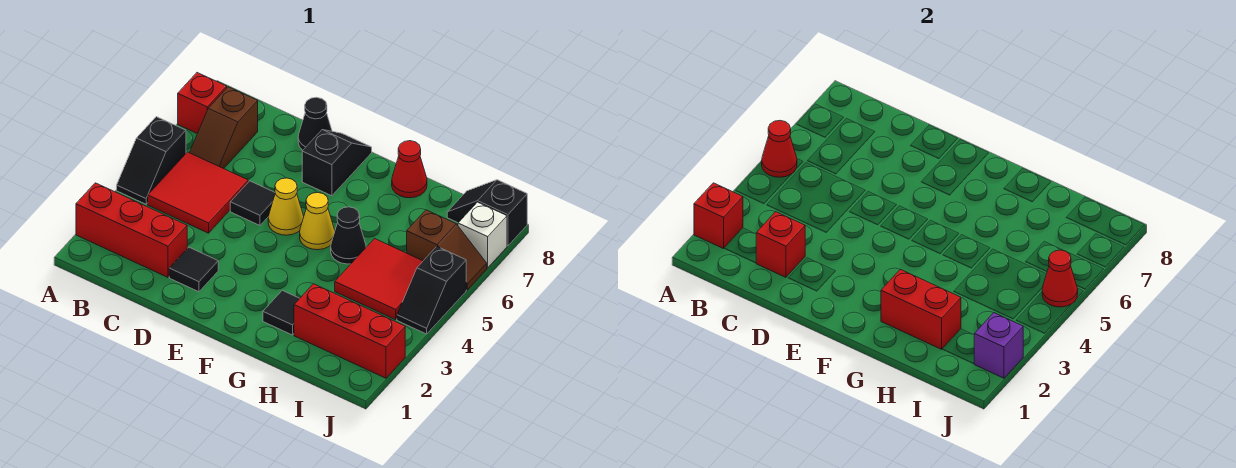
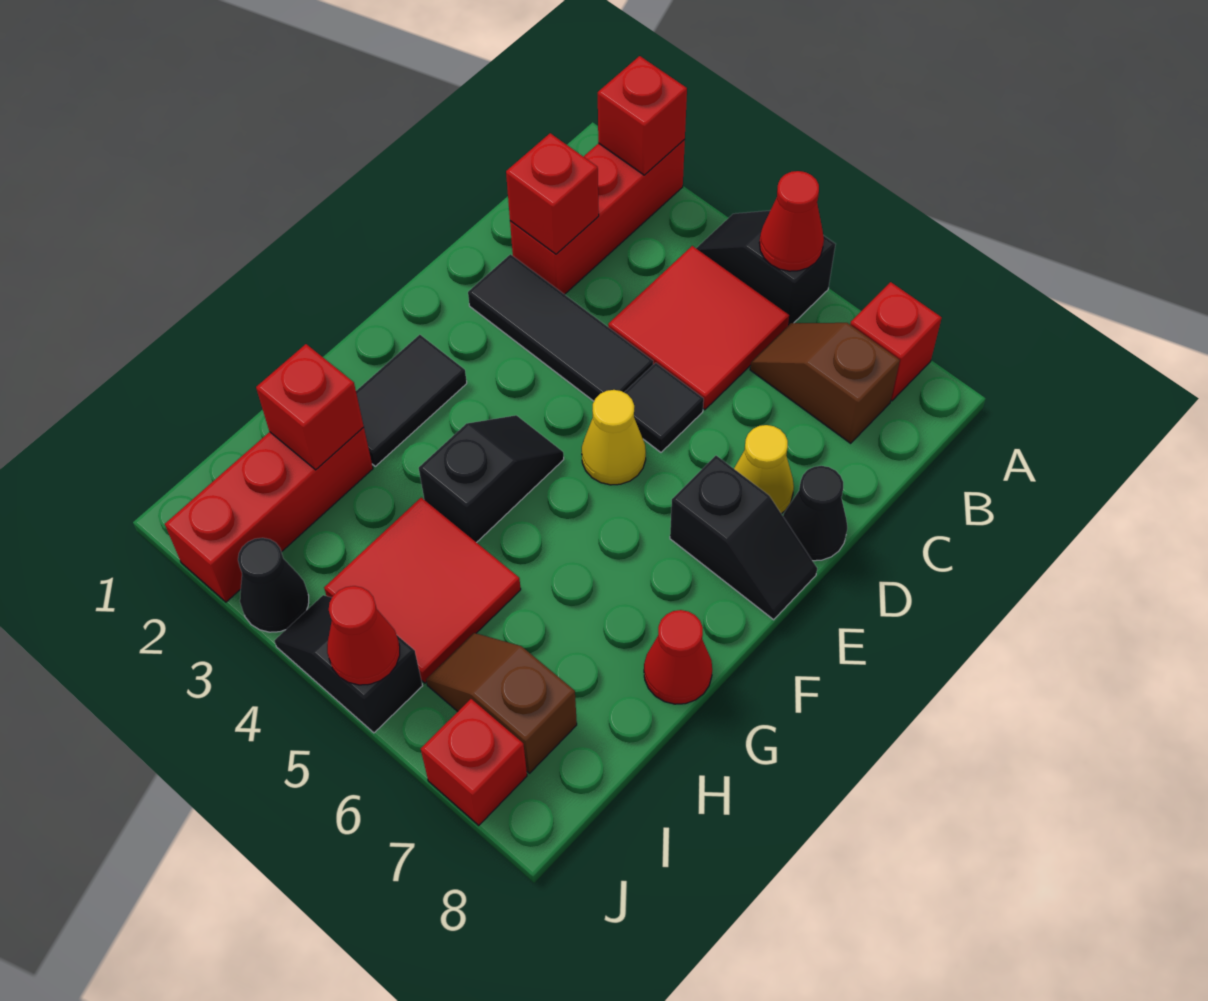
black 1x1 tile [169,247,218,292] -> black 1x3 tile [468,254,653,401]
yellow 1x1 cone [300,193,335,250] -> yellow 1x1 cone moved to [734,425,794,514]
black 1x1 tile [263,290,300,335] -> black 1x2 tile [356,335,467,466]
red 1x2 brick [881,269,961,349] -> red 1x1 brick [256,344,364,470]
black 1x1 cone [331,207,366,264] -> black 1x1 cone moved to [238,538,309,632]
brown 1x2 slope [407,210,487,290] -> brown 1x2 slope turned to [426,633,577,773]
black 1x2 slope [447,180,527,246] -> black 1x2 slope moved to [419,415,564,543]
purple 1x1 brick [974,313,1023,378] -> none
white 1x1 brick [458,202,507,268] -> red 1x1 brick [421,699,527,825]

